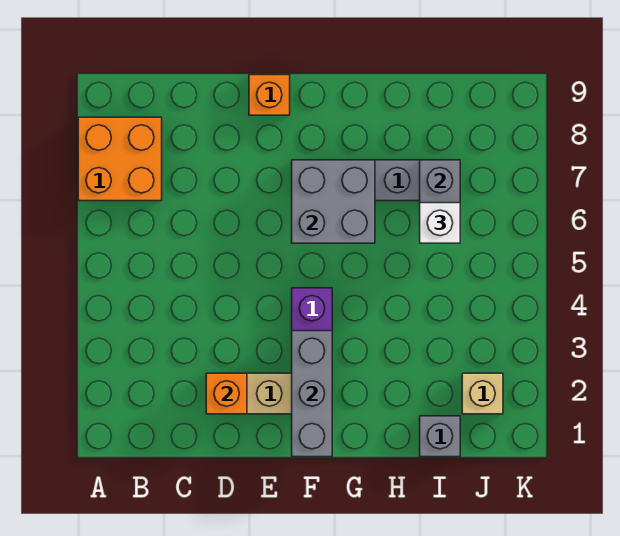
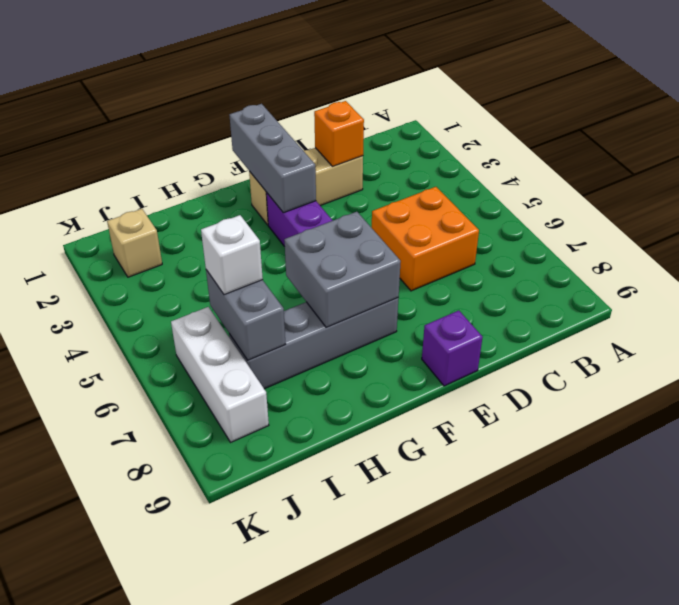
orange 2x2 brick [78,117,162,201] -> orange 2x2 brick moved to [372,187,479,291]
orange 1x1 brick [249,75,290,115] -> purple 1x1 brick [422,310,483,386]
grey 1x1 brick [420,416,460,457] -> none
none -> white 1x3 brick [171,307,269,442]

